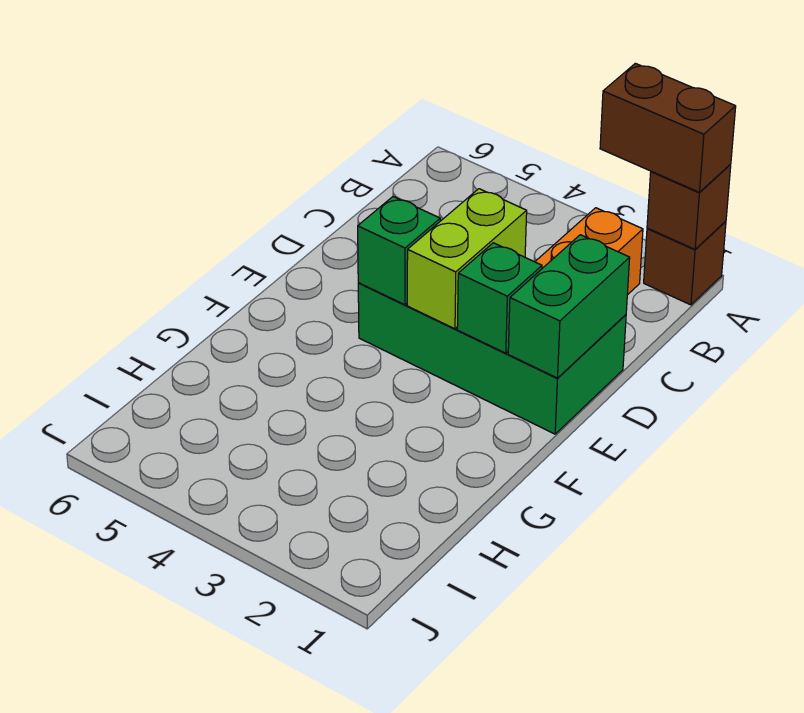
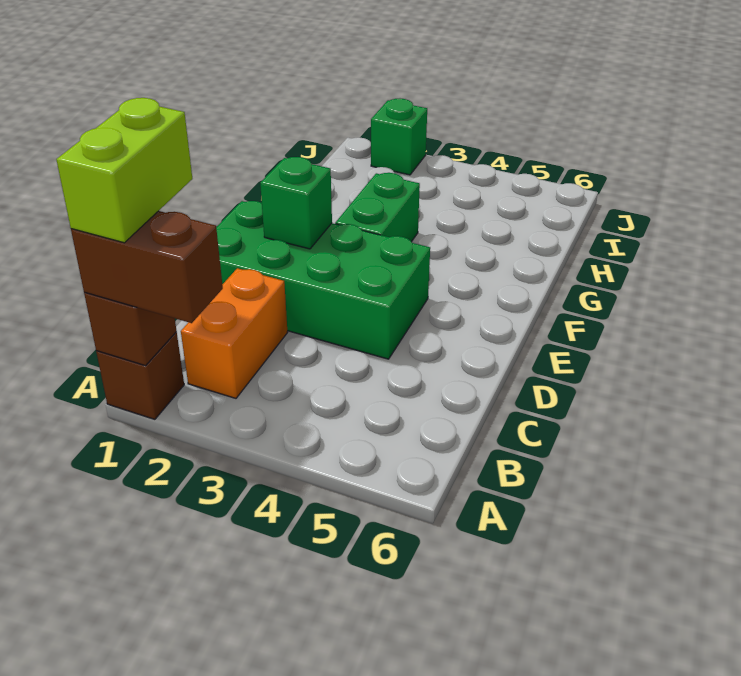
green 1x2 brick [508,235,630,378] -> green 1x2 brick moved to [335,173,420,242]
lime 1x2 brick [407,189,527,329] -> lime 1x2 brick moved to [56,98,192,243]
green 1x1 brick [358,197,440,305] -> green 1x1 brick moved to [371,99,427,175]

